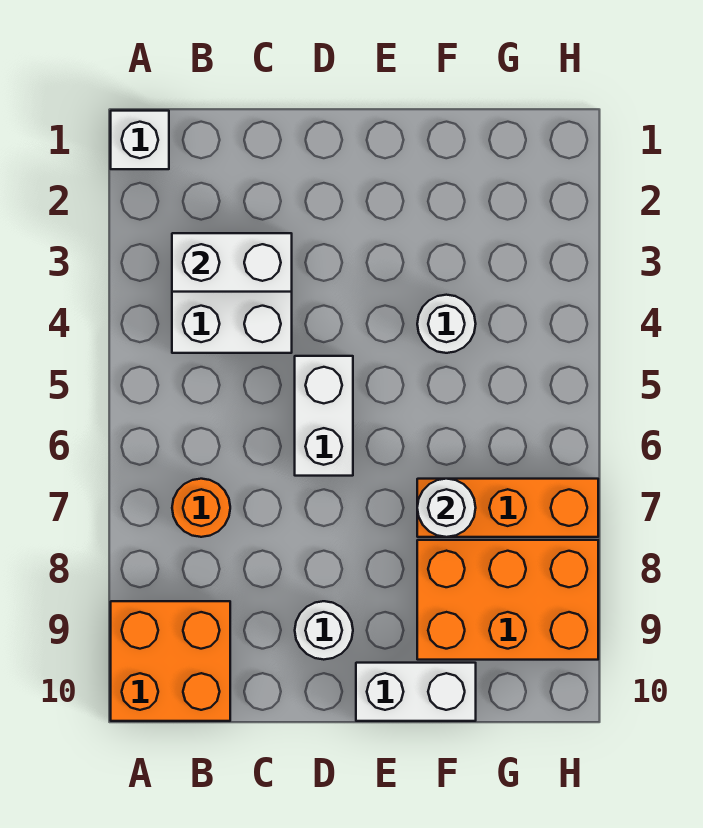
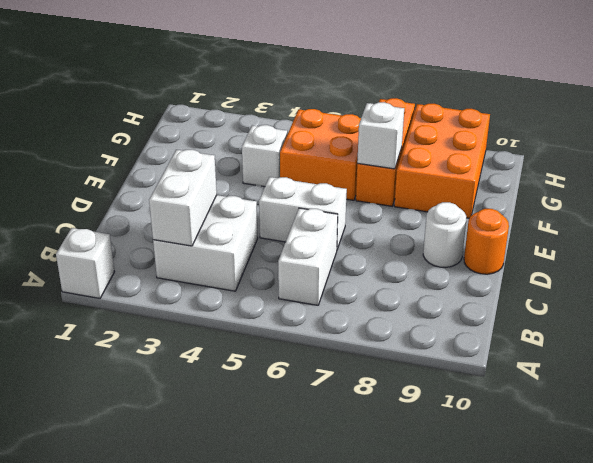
orange 2x2 brick [111,601,230,721] -> orange 2x2 brick moved to [280,109,361,200]
orange 1x1 round brick [172,479,230,537] -> orange 1x1 round brick moved to [464,209,509,274]
white 1x2 brick [356,663,476,721] -> white 1x2 brick moved to [278,208,338,305]
white 1x1 round brick [417,295,476,353] -> white 1x1 brick [242,125,287,187]
white 1x1 round brick [417,479,476,537] -> white 1x1 brick [357,102,404,169]

